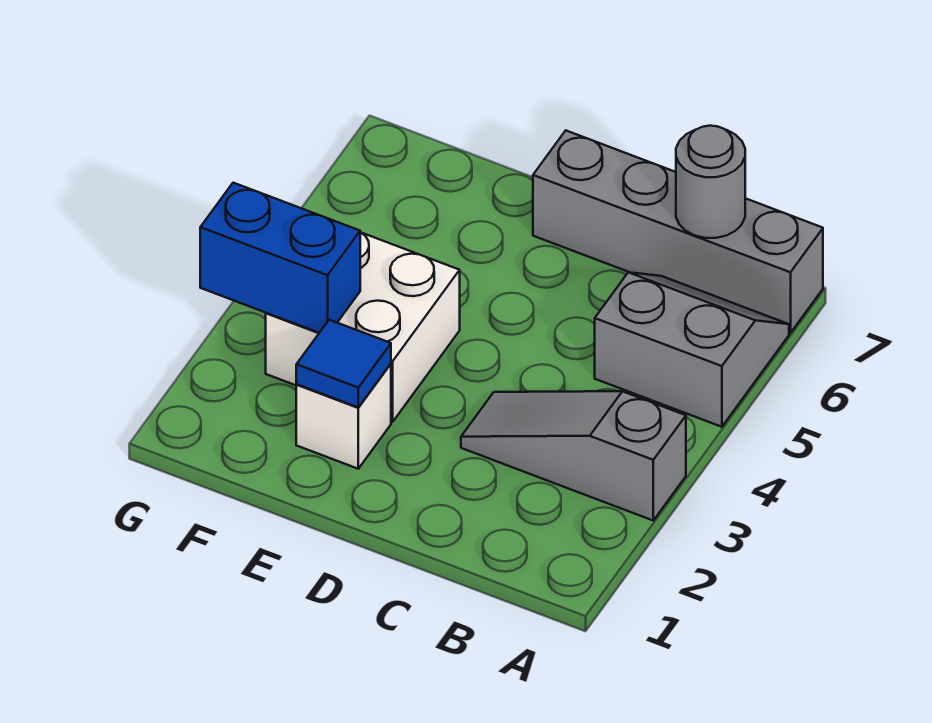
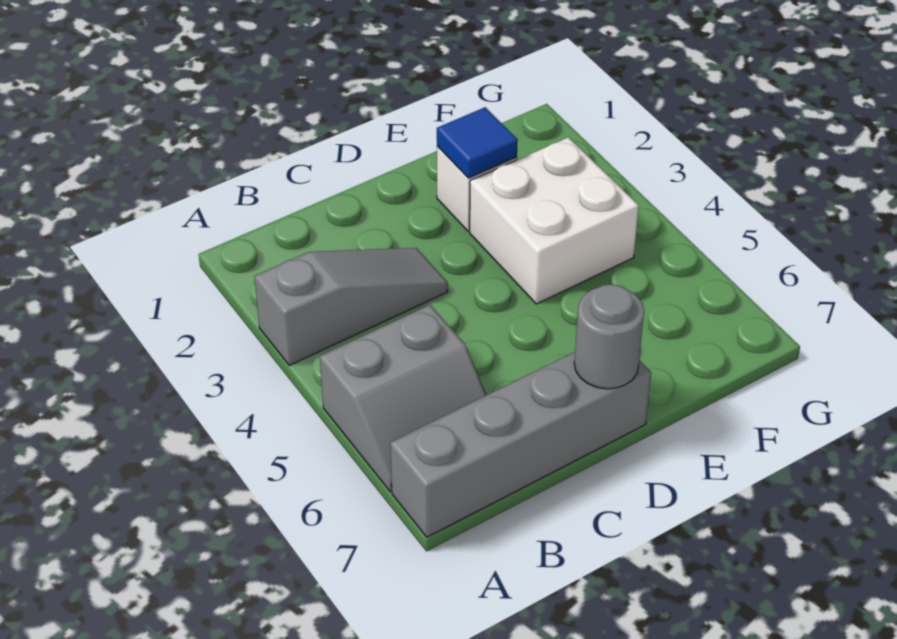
grey 1x1 round brick [676,126,745,238] -> grey 1x1 round brick moved to [574,284,644,389]
blue 1x2 brick [200,183,360,333] -> none

